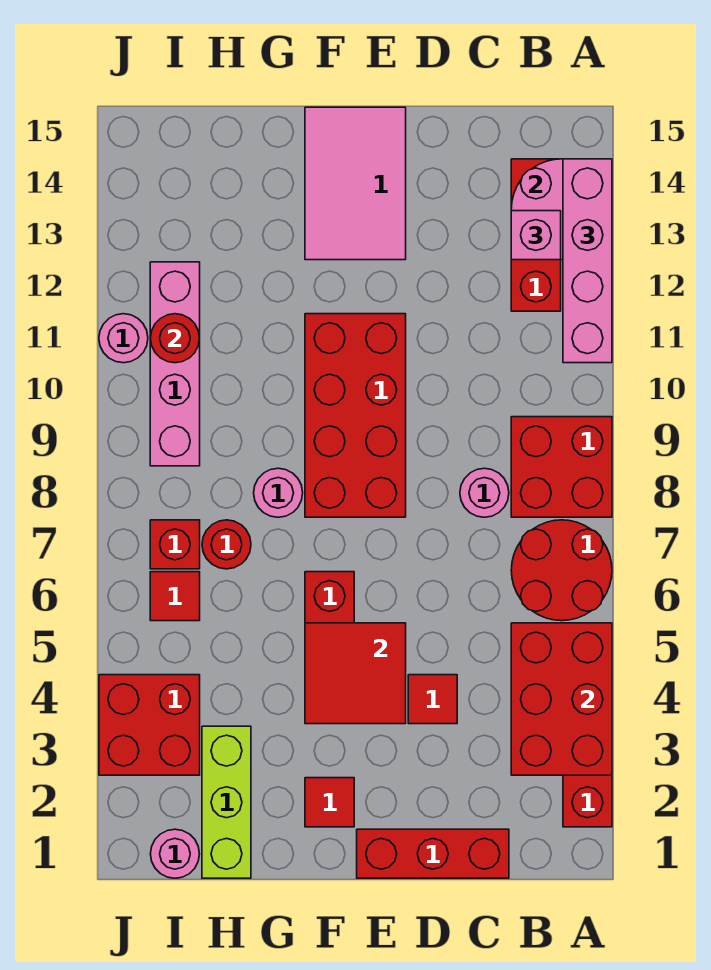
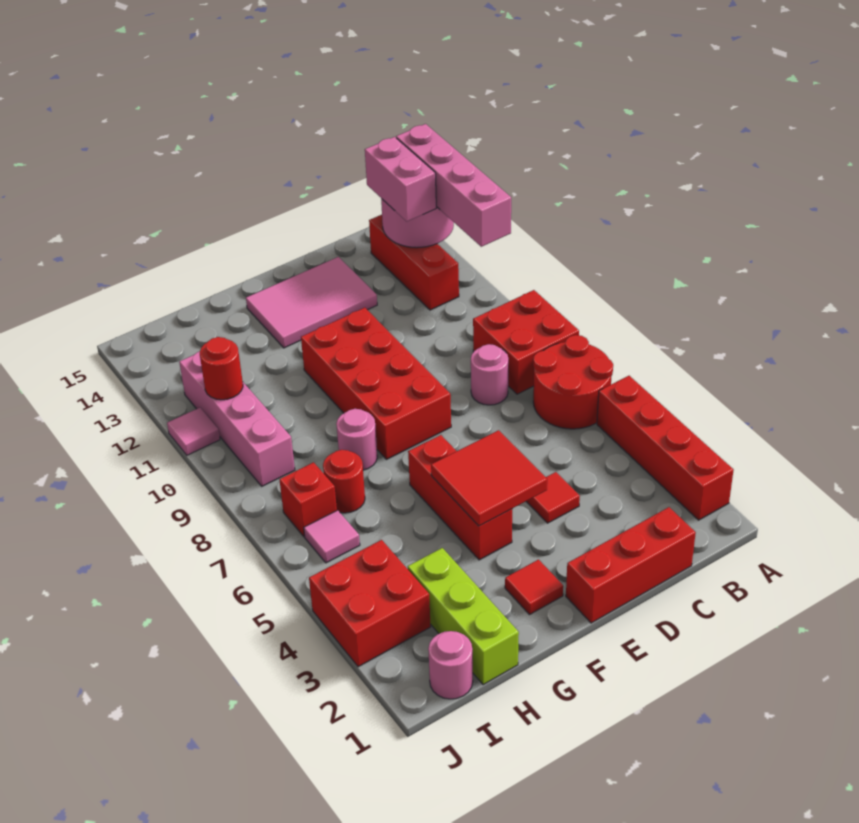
red 2x3 brick [511,623,612,775] -> none
pink 1x1 brick [511,211,561,260] -> pink 1x2 brick [365,137,436,221]
pink 2x3 tile [305,107,406,260] -> pink 2x3 tile turned to [246,257,377,348]
red 1x1 tile [150,572,200,621] -> pink 1x1 tile [304,510,360,563]
pink 1x1 round brick [99,314,148,363] -> pink 1x1 tile [167,408,220,455]

